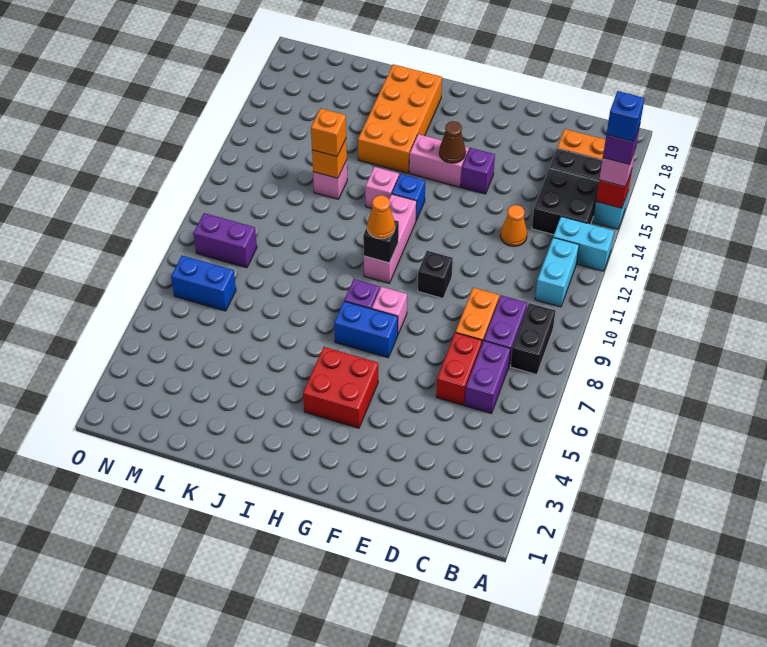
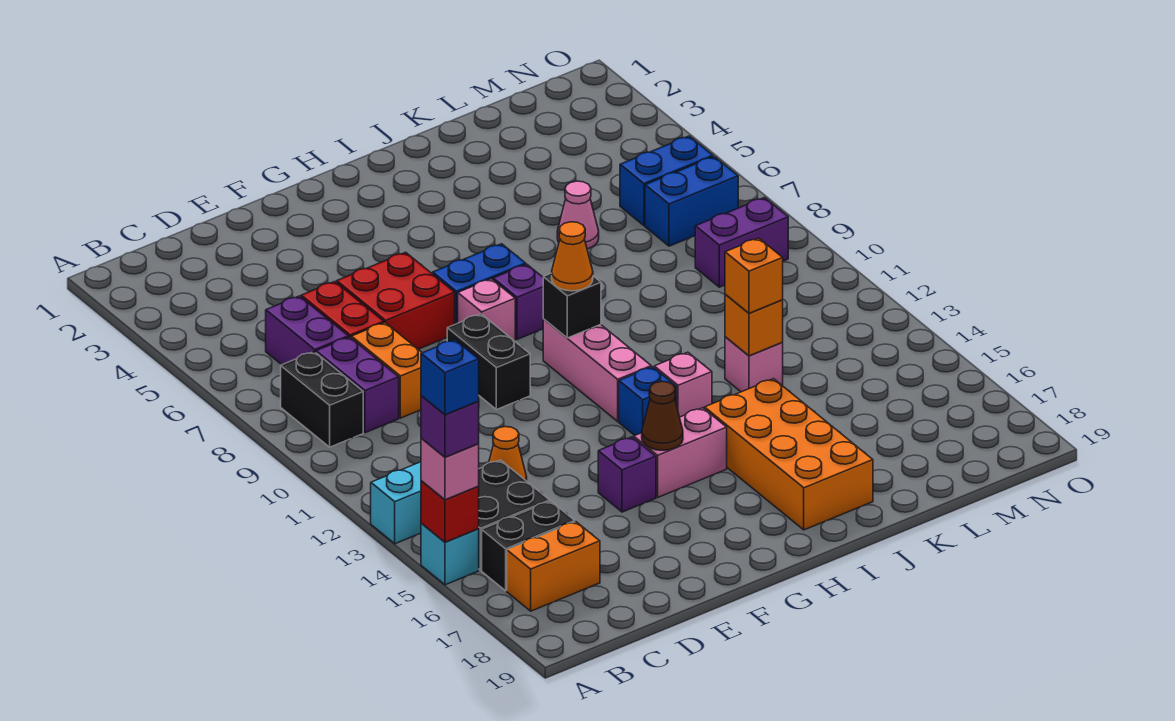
cyan 1x2 brick [535,238,579,307] -> none
black 1x1 brick [418,251,453,298] -> black 1x2 brick [447,314,530,410]
red 2x2 brick [303,347,378,428] -> red 2x2 brick moved to [337,252,455,349]
none -> pink 1x1 cone [557,181,599,249]
none -> blue 1x2 brick [620,136,713,226]

